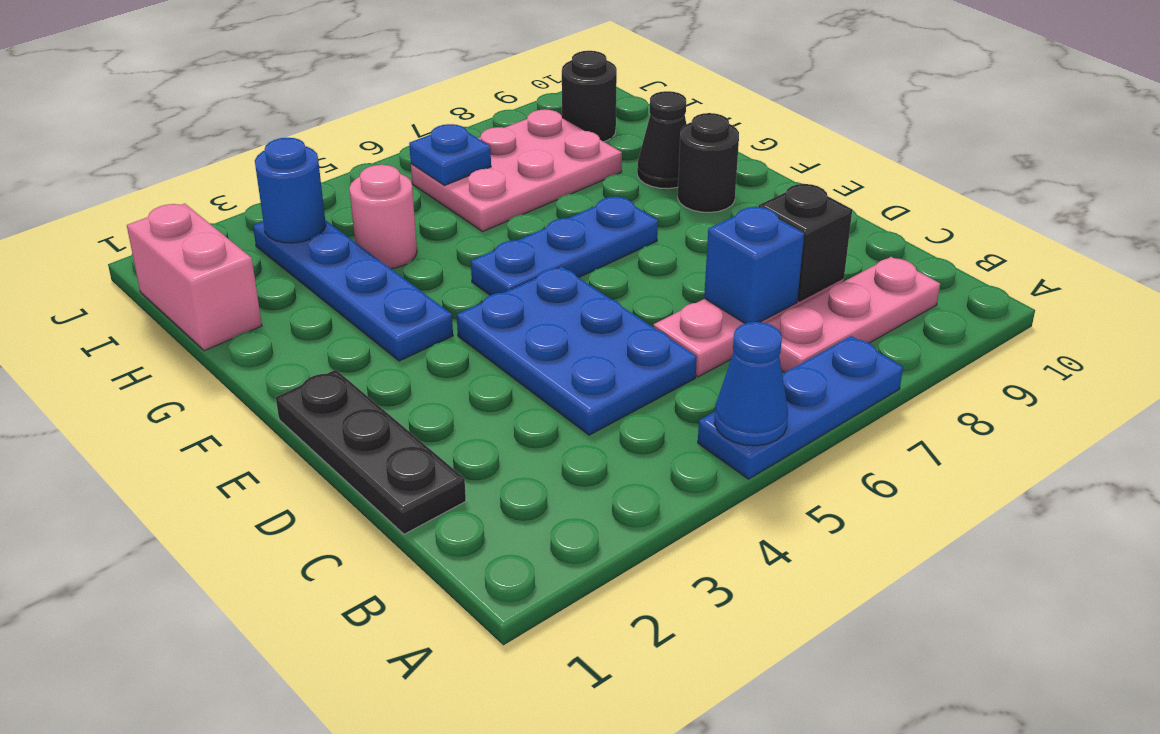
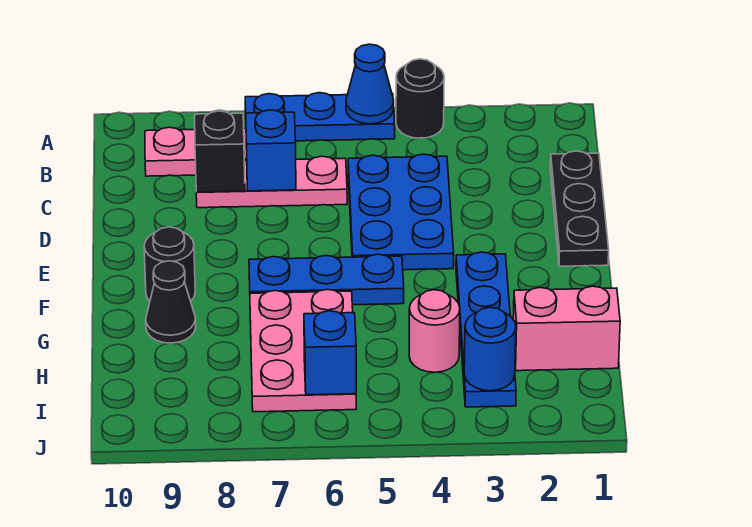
pink 1x2 brick [127,204,262,351] -> pink 1x2 brick turned to [513,286,620,371]
pink 2x3 plate [411,109,622,231] -> pink 2x3 plate turned to [250,289,356,412]
blue 1x1 plate [409,124,491,185] -> blue 1x1 brick [304,311,356,395]
black 1x1 round brick [562,51,617,142] -> black 1x1 round brick moved to [396,59,444,138]

